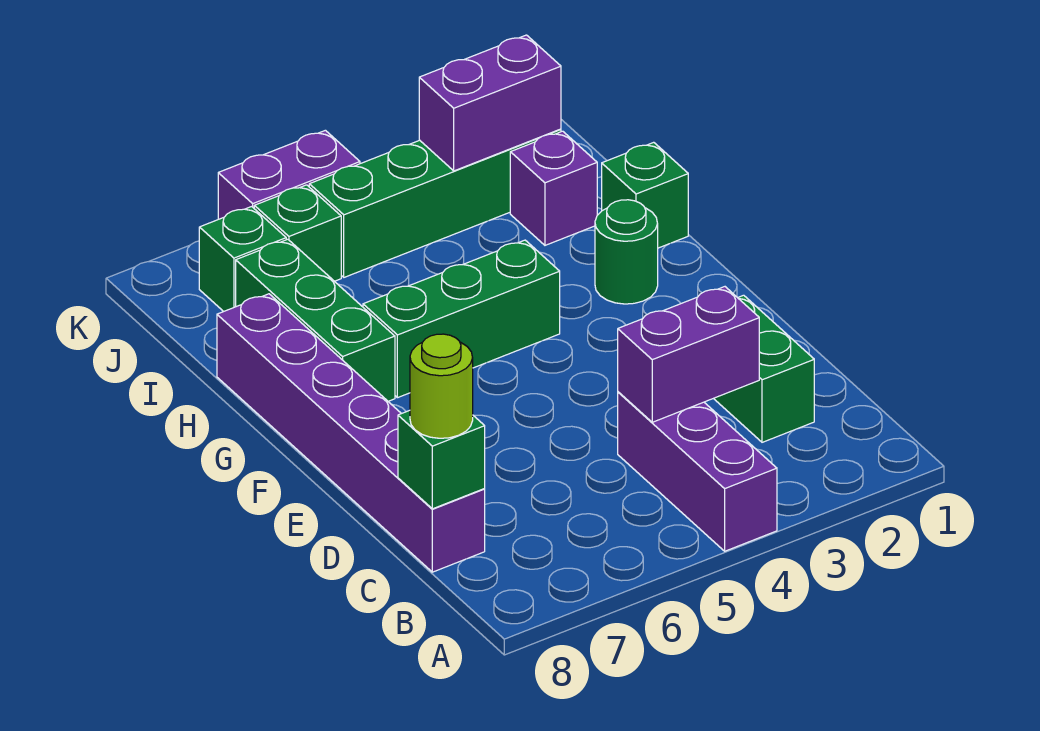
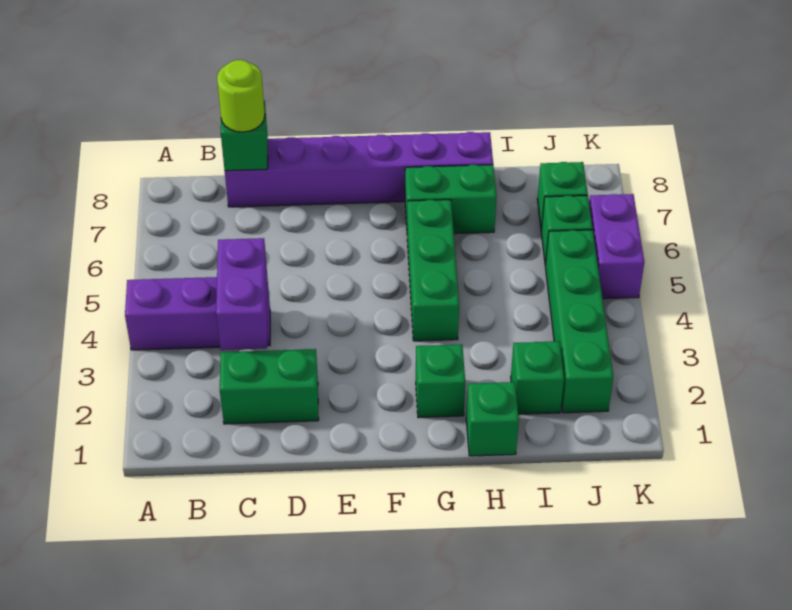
green 1x1 round brick [595,200,658,304] -> green 1x1 brick [416,344,465,418]
green 1x3 brick [236,239,395,401] -> green 1x2 brick [405,165,497,234]
purple 1x1 brick [510,131,597,245] -> green 1x1 brick [511,341,564,414]
purple 1x2 brick [419,35,561,171] -> none

